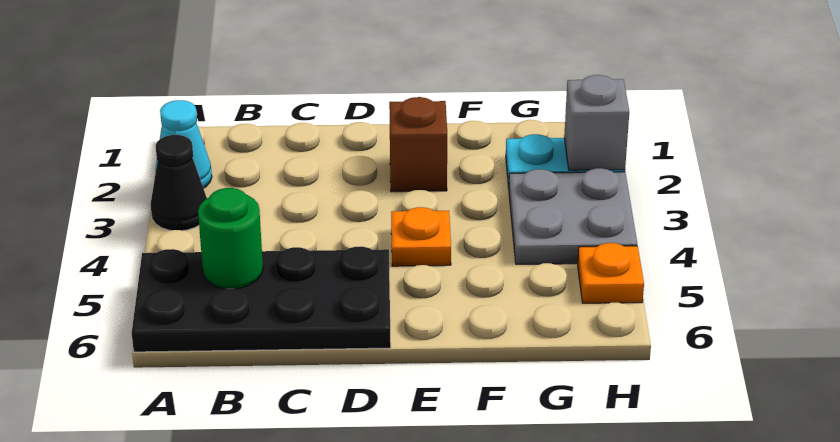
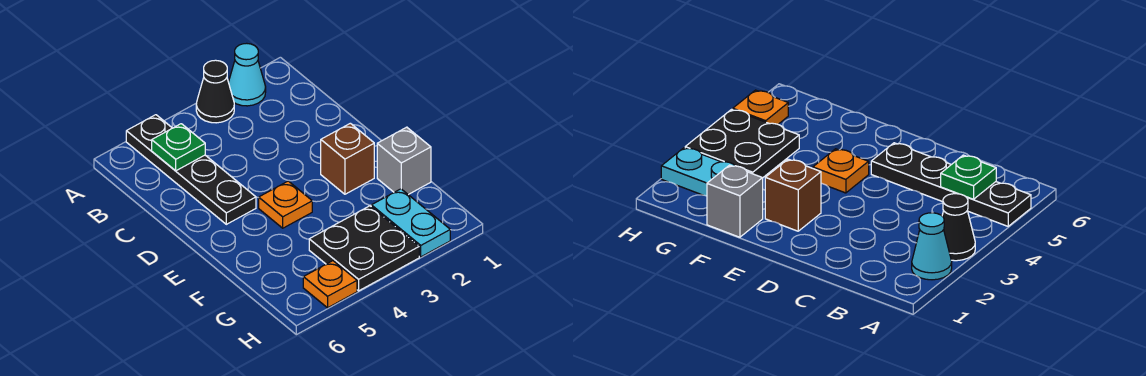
black 2x4 plate [132,246,391,352] -> black 1x4 plate [126,115,256,224]
green 1x1 round brick [198,188,263,289] -> green 1x1 plate [152,124,205,171]
grey 2x2 plate [509,168,637,264] -> black 2x2 plate [309,206,419,291]
grey 1x1 brick [564,75,629,170] -> grey 1x1 brick moved to [377,127,431,195]

